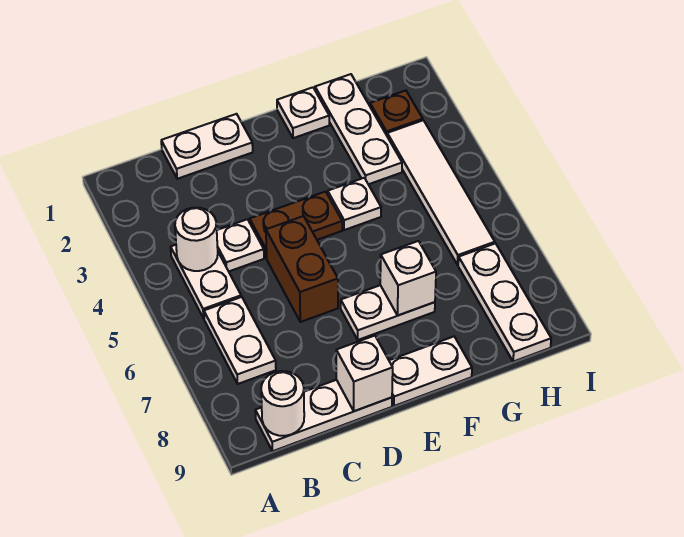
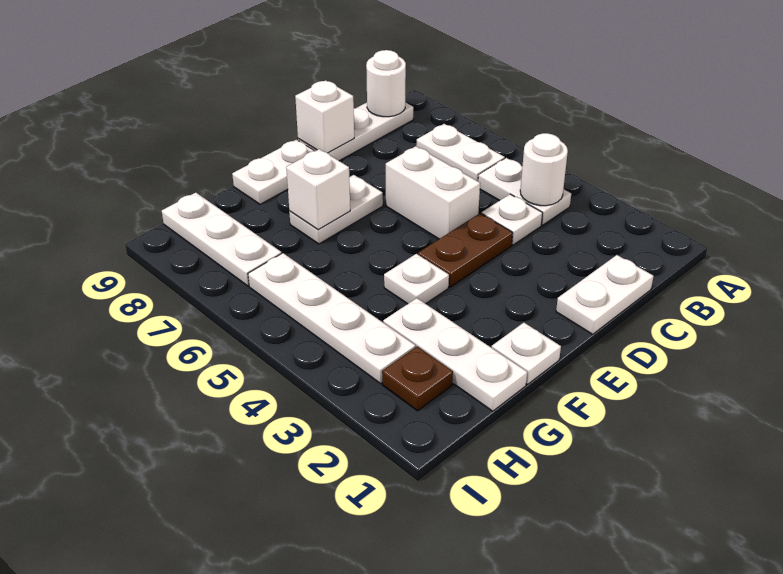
brown 1x2 brick [266,216,338,322] -> white 1x2 brick [386,146,480,239]
white 1x4 tile [387,120,495,265] -> white 1x4 plate [248,253,416,384]

